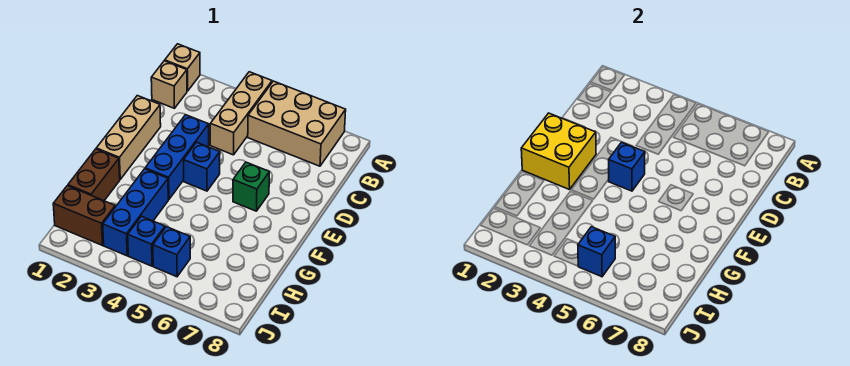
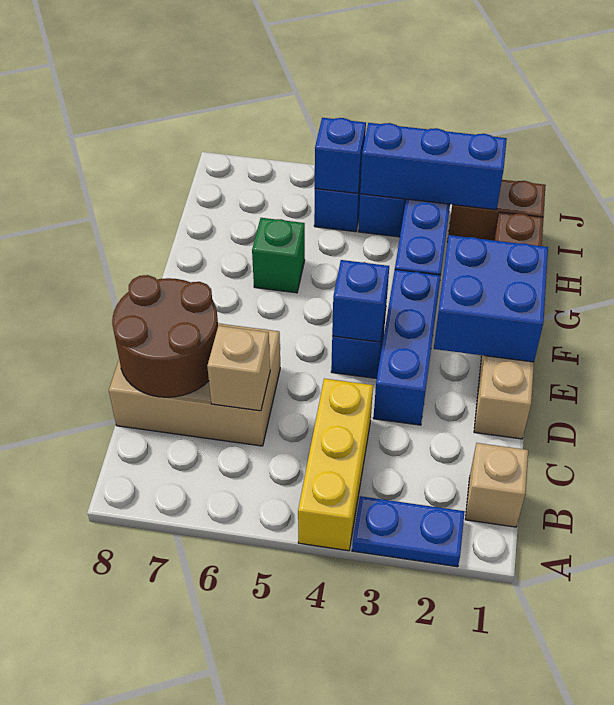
tan 1x1 brick [165,44,200,91] -> tan 1x1 brick moved to [207,326,270,411]
none -> blue 1x2 plate [352,496,465,567]
tan 1x3 brick [210,72,272,155] -> yellow 1x3 brick [298,379,373,551]
tan 2x3 brick [248,81,346,166] -> tan 2x3 brick moved to [109,323,280,446]
none -> brown 2x2 round brick [112,275,218,397]
yellow 2x2 brick [521,113,596,190] -> blue 2x2 brick [434,235,548,362]
green 1x1 brick [233,162,269,211] -> green 1x1 brick moved to [252,218,305,293]
none -> blue 1x3 brick [360,123,507,210]

